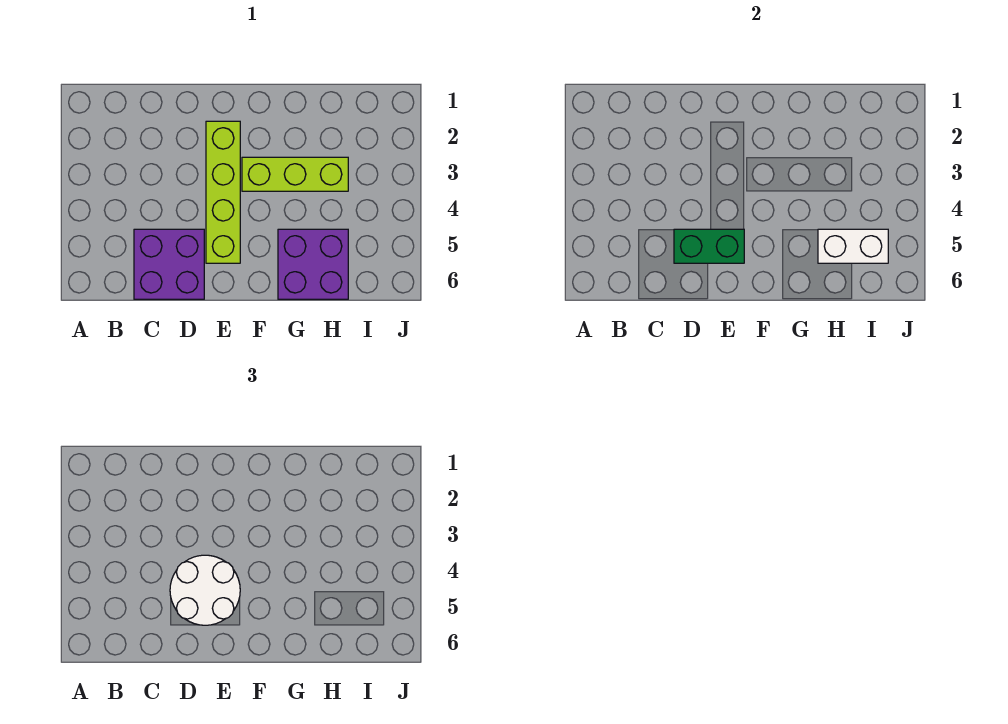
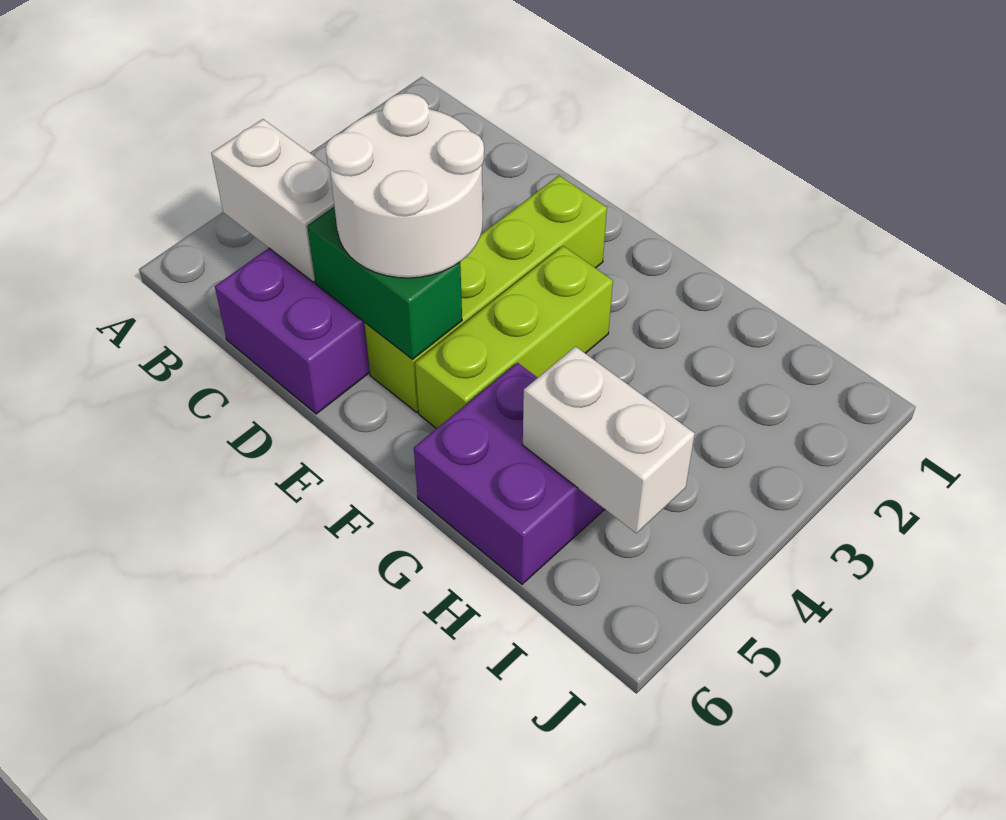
none -> white 1x2 brick [211,119,334,282]
lime 1x3 brick [242,157,348,191] -> lime 1x3 brick turned to [415,246,613,429]

